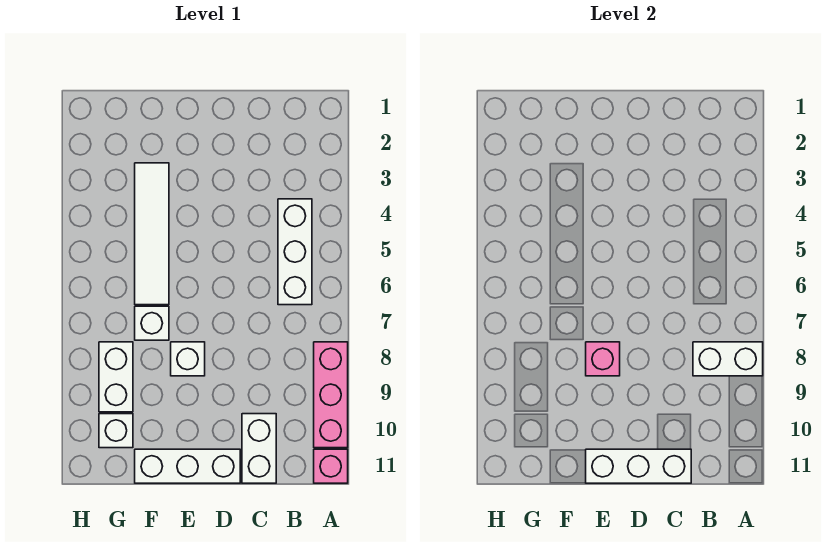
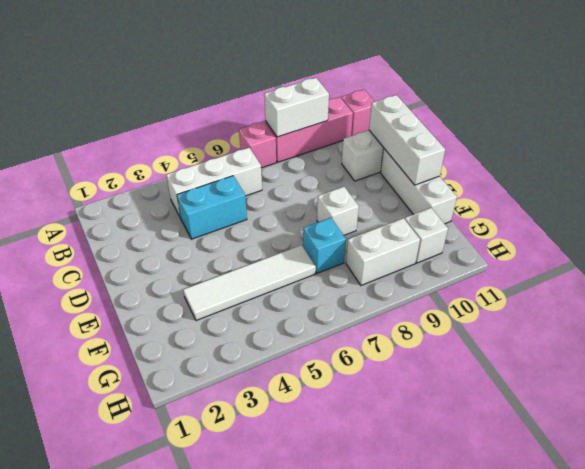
white 1x2 brick [693,342,763,376] -> white 1x2 brick turned to [264,78,329,137]
none -> cyan 1x2 brick [177,176,247,239]
pink 1x1 brick [586,342,620,376] -> pink 1x1 brick moved to [239,121,276,168]
white 1x1 brick [135,306,169,340] -> cyan 1x1 brick [303,218,346,273]

